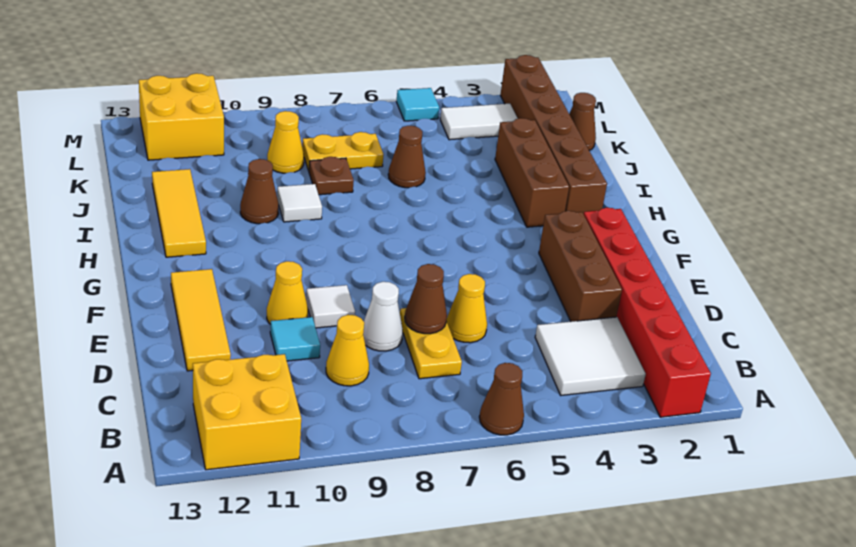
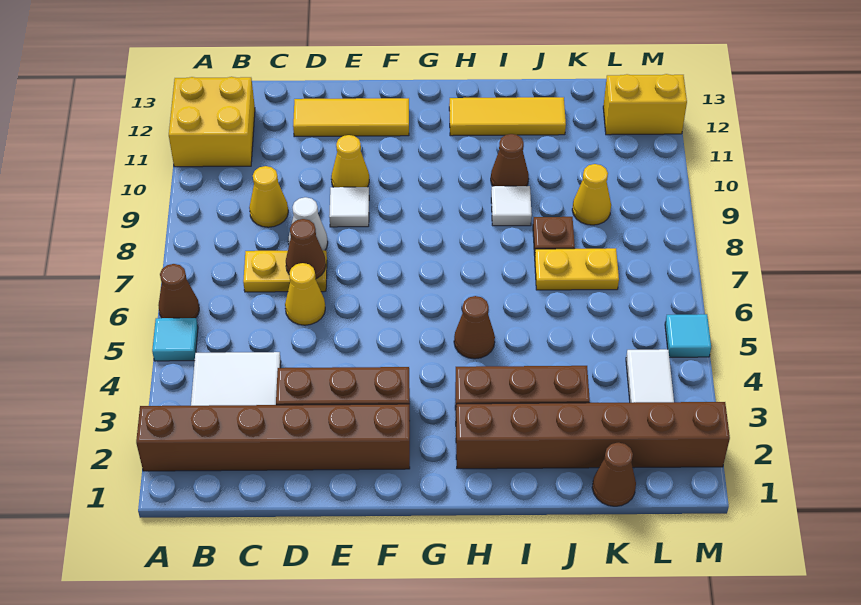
red 1x6 brick [584,208,711,417] -> brown 1x6 brick [136,404,410,471]
cyan 1x1 tile [270,317,320,361] -> cyan 1x1 tile moved to [152,318,198,361]
brown 1x1 cone [388,126,426,188] -> brown 1x1 cone moved to [454,296,495,359]
yellow 1x2 plate [302,132,384,171] -> yellow 1x2 plate turned to [535,248,619,290]
yellow 2x2 brick [139,73,224,160] -> yellow 1x2 brick [603,74,687,135]

